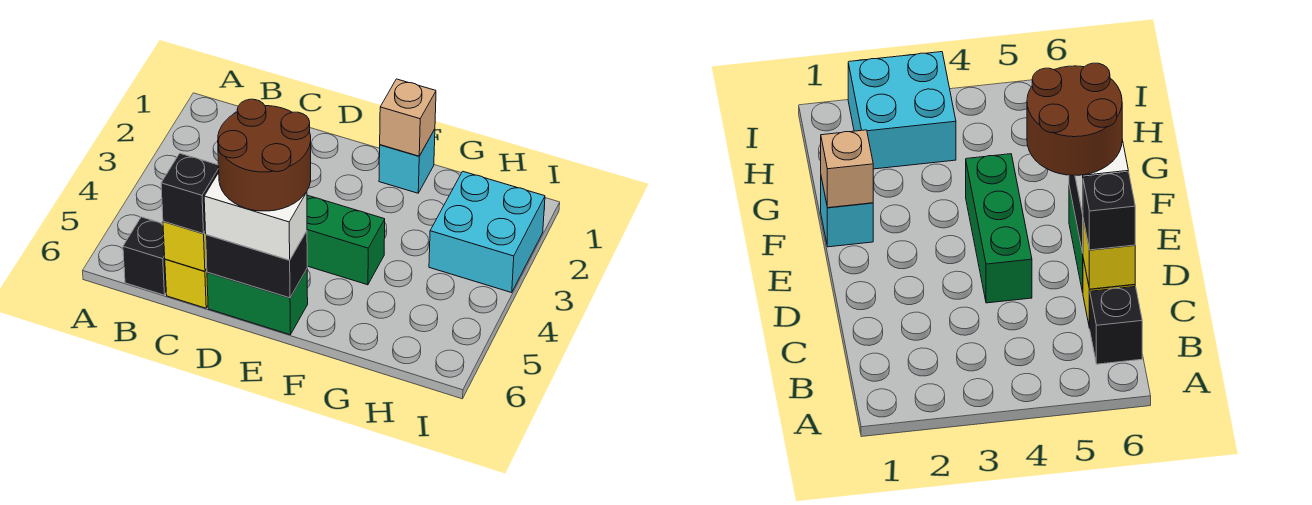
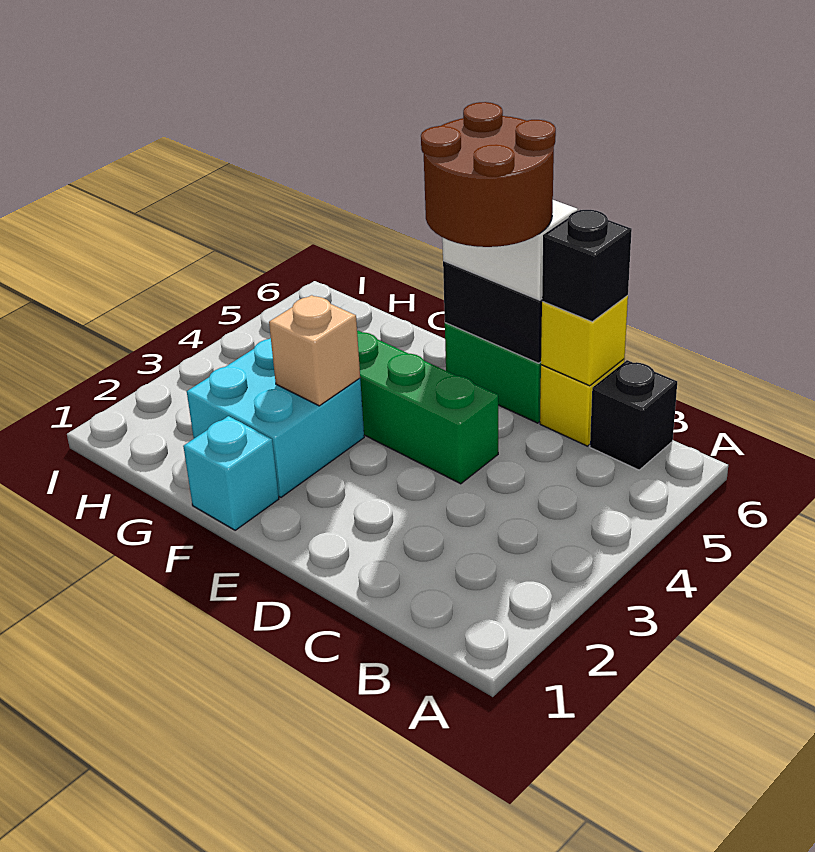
tan 1x1 brick [380,79,436,156] -> tan 1x1 brick moved to [269,295,360,406]
cyan 2x2 brick [429,171,545,293] -> cyan 2x2 brick moved to [187,338,364,497]

